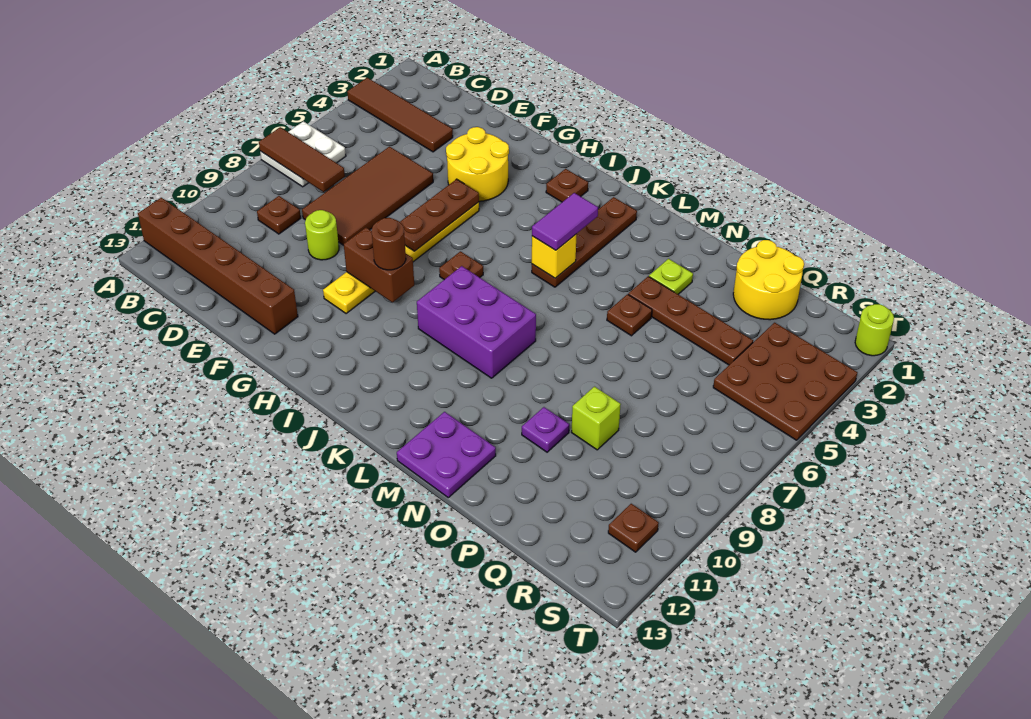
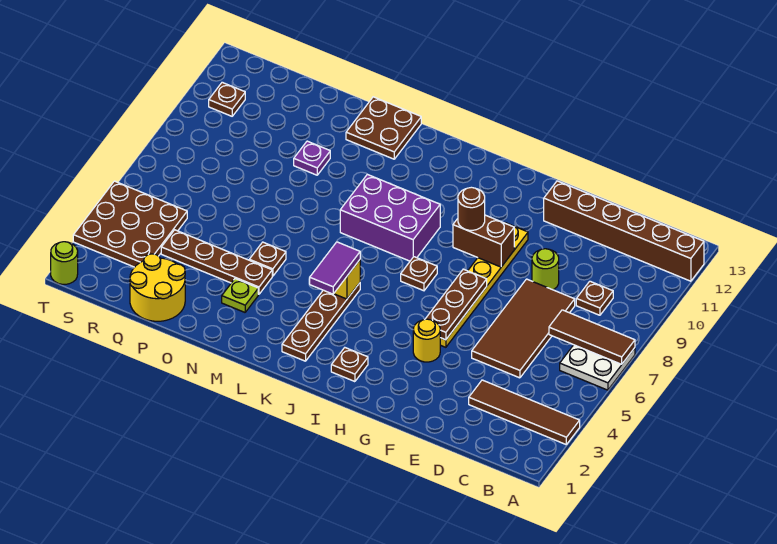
yellow 2x2 round brick [446,127,509,201] -> yellow 1x1 round brick [413,319,440,362]
purple 2x2 plate [397,412,496,498] -> brown 2x2 plate [346,97,421,159]
lime 1x1 brick [571,387,621,450] -> none

